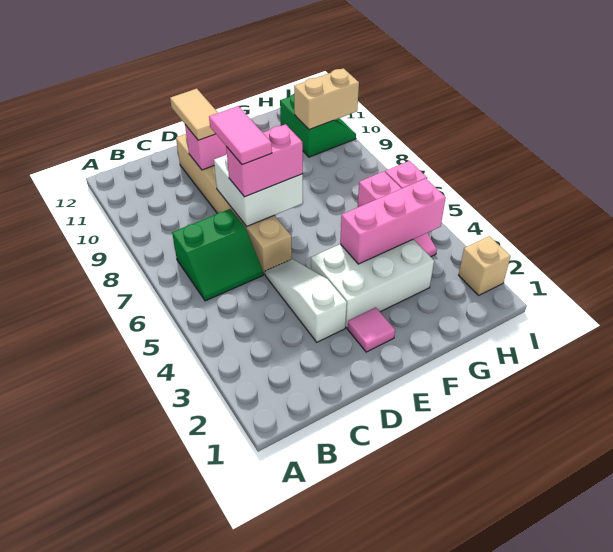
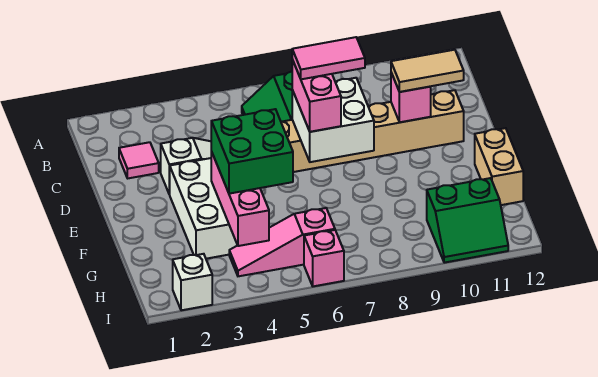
pink 1x1 tile [348,307,395,352] -> pink 1x1 tile moved to [119,142,159,178]
none -> green 2x2 brick [211,109,293,194]
tan 1x2 brick [294,68,359,130] -> tan 1x2 brick moved to [475,128,523,205]
tan 1x1 brick [459,236,511,295] -> white 1x1 brick [173,254,212,310]

